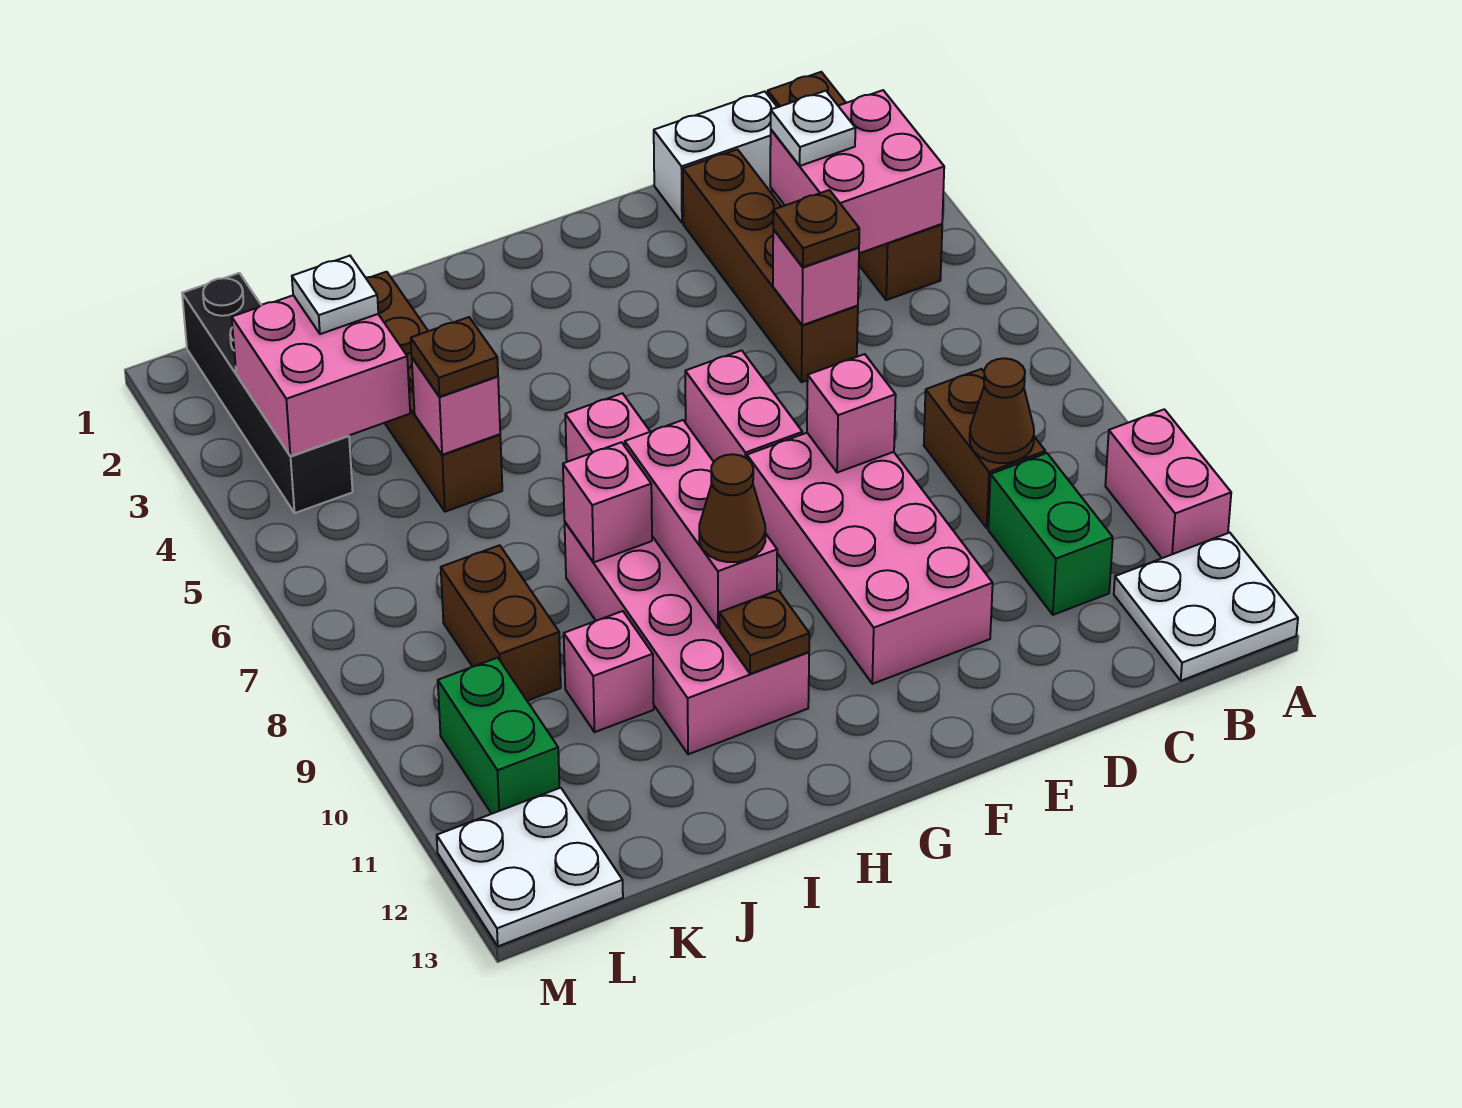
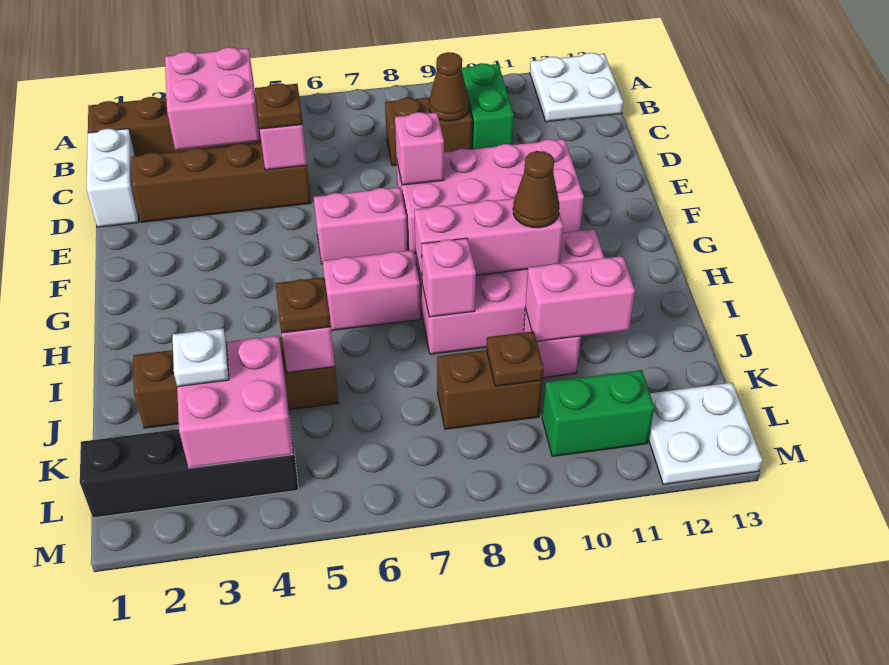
pink 1x2 brick [1105,409,1231,558] -> pink 1x2 brick moved to [525,256,635,341]
white 1x1 plate [771,91,855,166] -> none
green 1x2 brick [988,453,1113,615] -> green 1x2 brick turned to [462,63,514,149]
brown 1x1 plate [719,590,809,674] -> brown 1x1 plate moved to [486,331,544,386]

